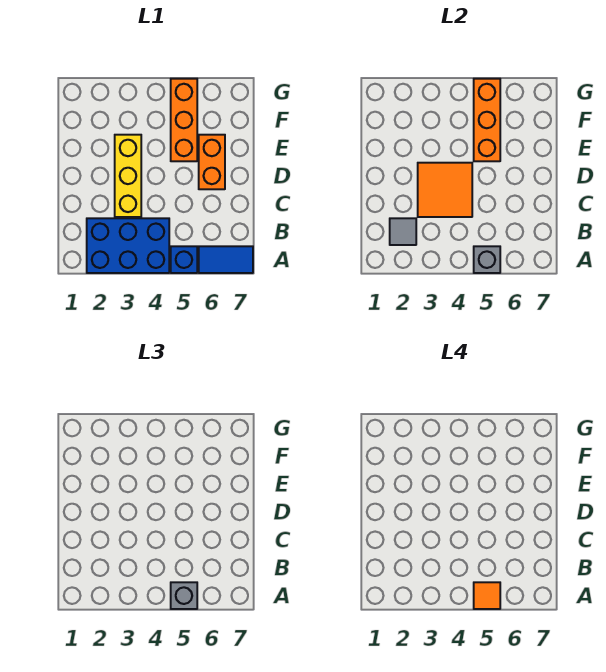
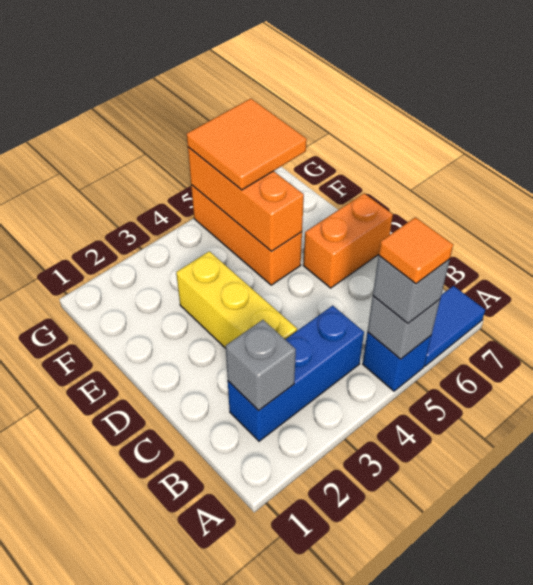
blue 2x3 brick [87,218,169,273] -> blue 1x3 brick [228,306,364,441]
grey 1x1 tile [390,218,416,245] -> grey 1x1 brick [226,320,296,411]
orange 2x2 tile [418,163,472,217] -> orange 2x2 tile moved to [187,99,307,190]
orange 1x2 brick [199,135,225,189] -> orange 1x2 brick turned to [303,193,393,288]

